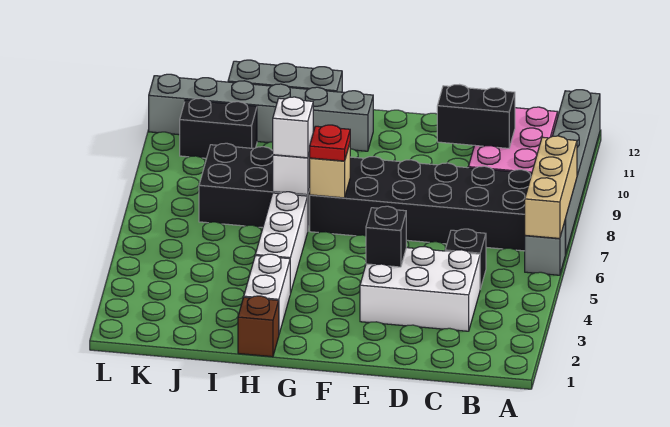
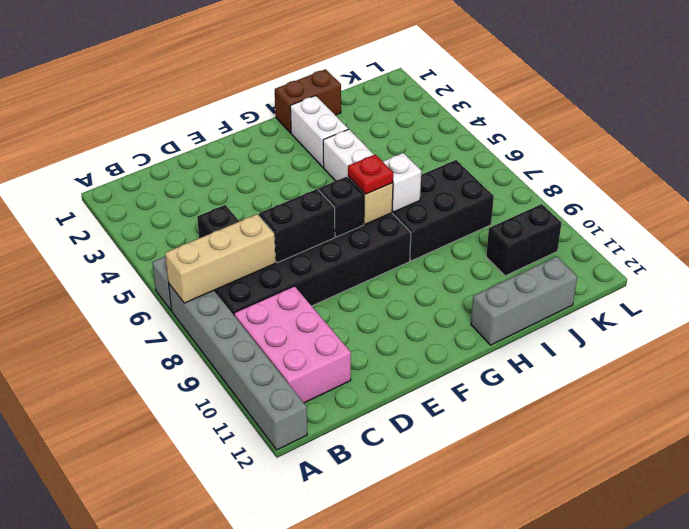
tan 1x3 brick [525,136,577,239] -> tan 1x3 brick turned to [165,214,276,303]
white 2x3 brick [360,247,480,331] -> none
black 1x2 brick [437,85,515,148] -> black 1x2 brick moved to [259,189,335,263]
black 1x1 brick [366,206,406,267] -> black 1x1 brick moved to [319,177,364,237]
grey 1x6 brick [149,74,373,151] -> none
brown 1x1 brick [238,296,279,357] -> brown 1x2 brick [275,69,341,133]
white 1x1 brick [272,97,313,158] -> none

